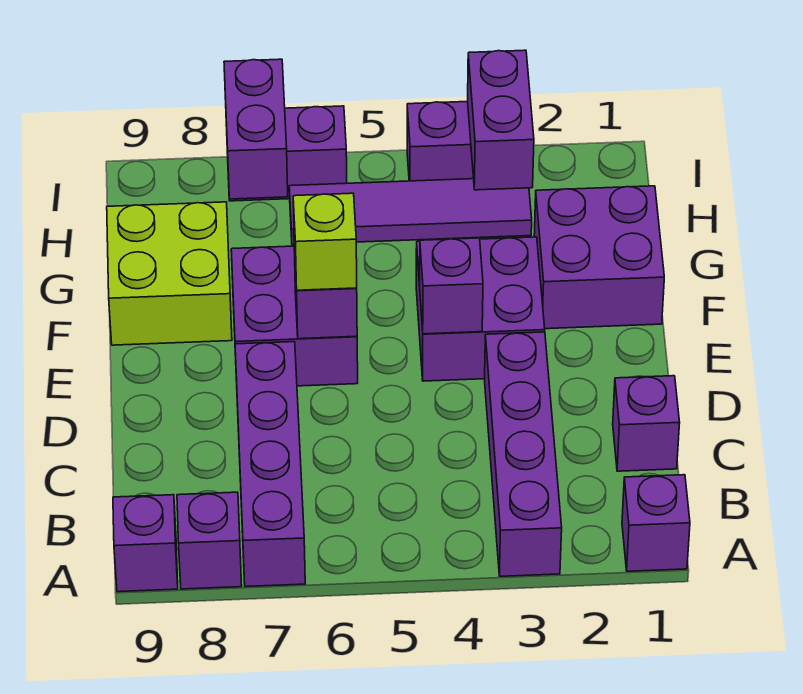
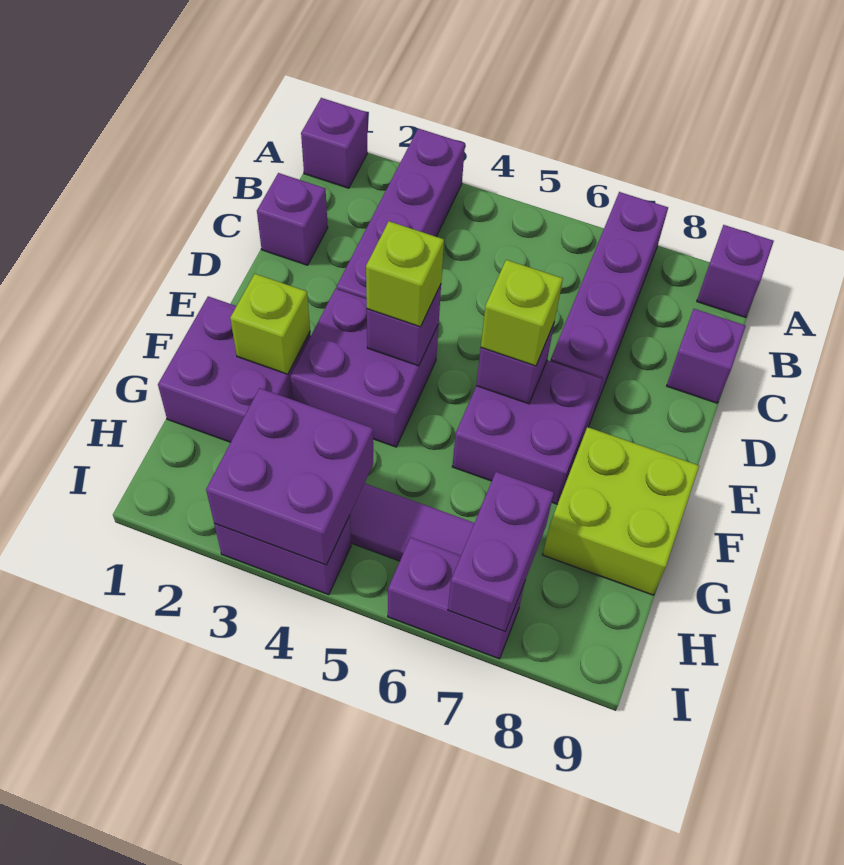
purple 1x1 brick [177,492,242,589] -> purple 1x1 brick moved to [667,309,745,403]
none -> lime 1x1 brick [366,221,444,327]
none -> lime 1x1 brick [230,274,310,374]
purple 1x2 brick [468,50,534,190] -> purple 2x2 brick [206,388,373,565]

